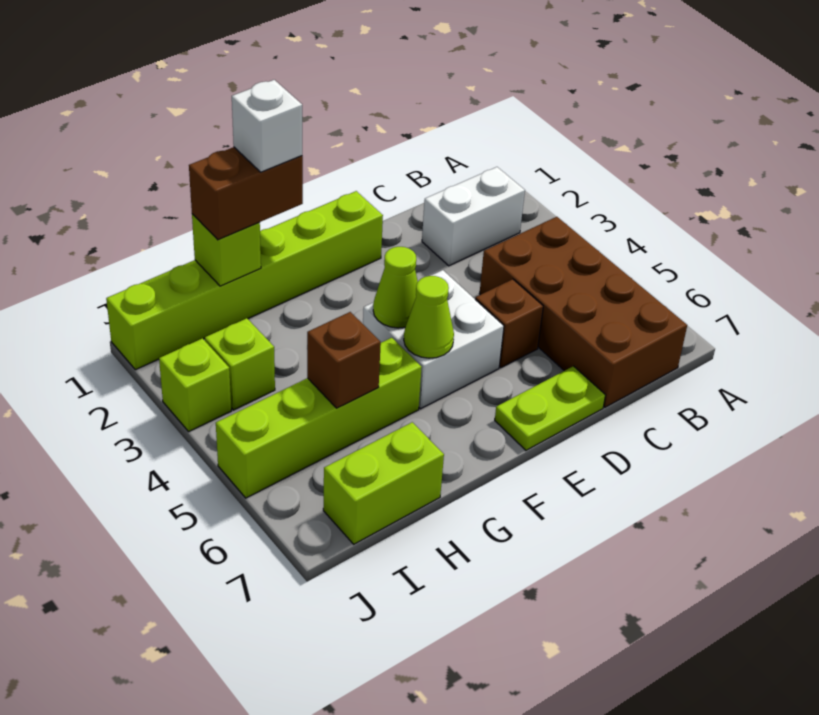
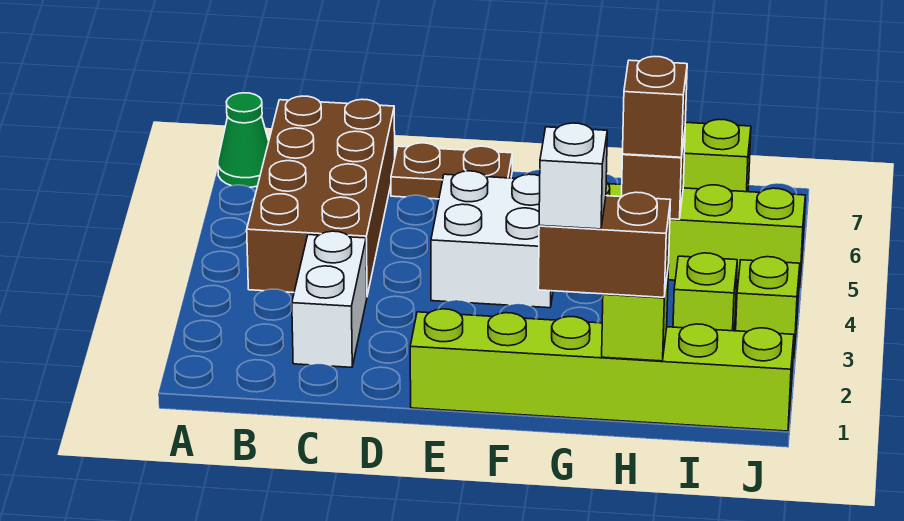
none -> green 1x1 cone [218,93,269,187]
white 1x2 brick [422,167,525,266] -> white 1x2 brick turned to [292,231,367,367]
brown 1x1 brick [475,279,543,368] -> brown 1x1 brick moved to [623,56,687,157]
lime 1x2 plate [495,366,605,450] -> brown 1x2 plate [391,143,512,199]
lime 1x1 cone [373,247,418,328] -> none
lime 1x1 cone [404,276,454,358] -> none

